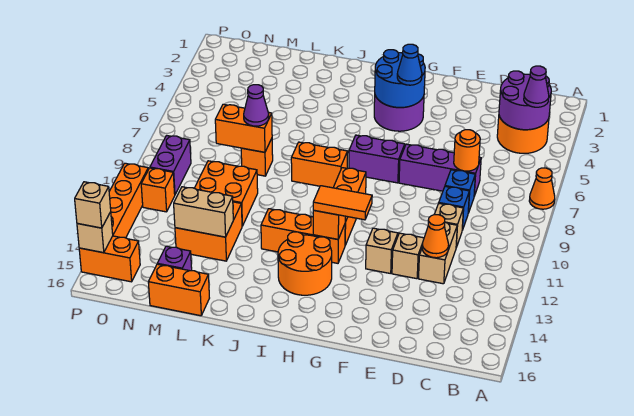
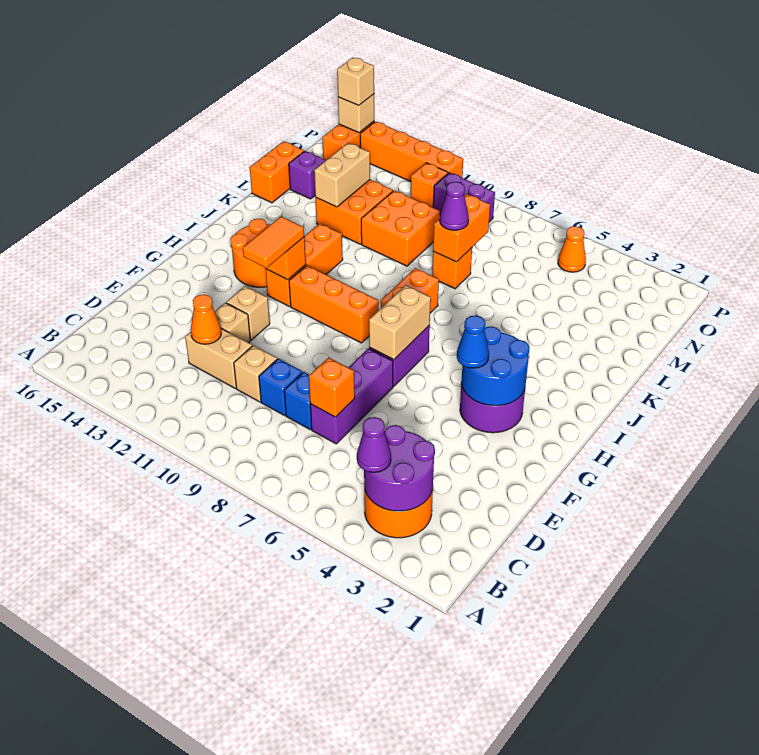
orange 1x1 cone [529,168,555,209] -> orange 1x1 cone moved to [558,226,586,272]
orange 1x1 round brick [454,130,480,171] -> orange 1x1 brick [309,358,355,417]
none -> tan 1x2 brick [369,285,431,360]

